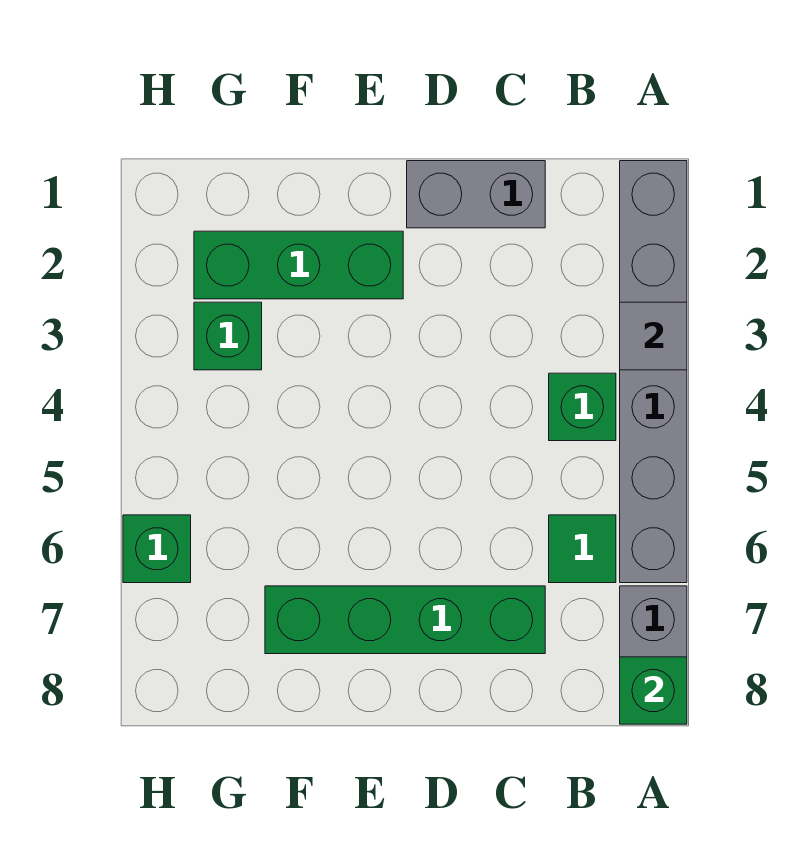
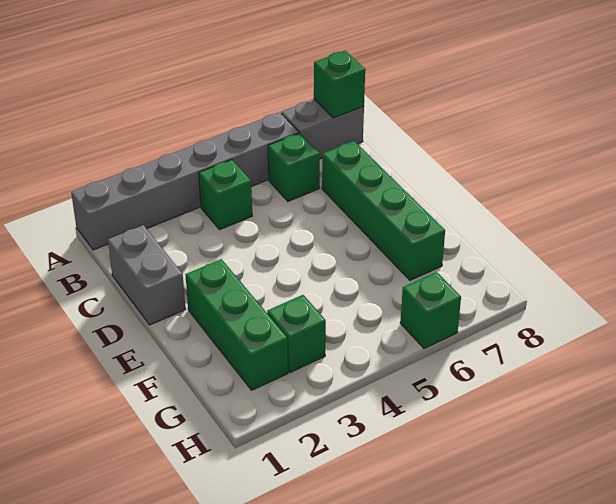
grey 1x1 tile [620,302,687,370] -> none
green 1x1 tile [549,515,616,583] -> green 1x1 brick [268,133,320,201]

